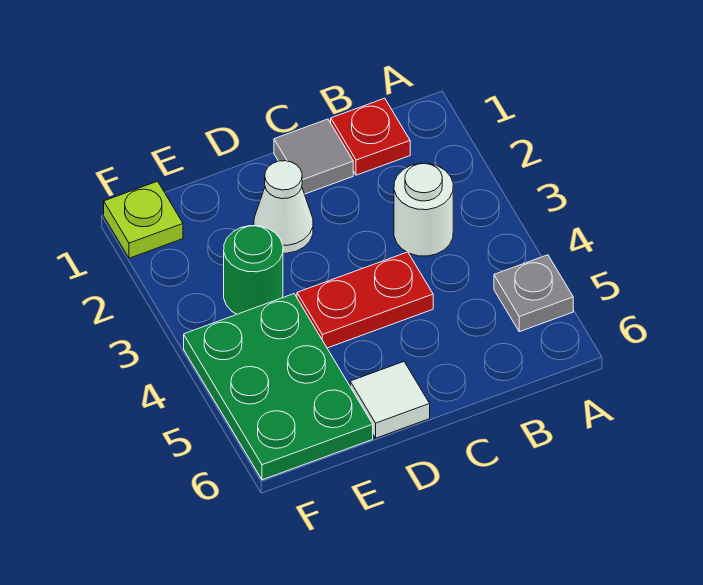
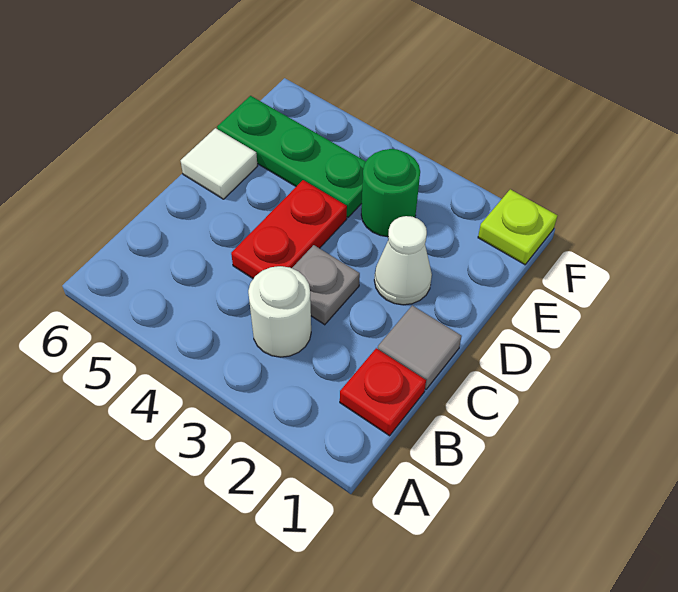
grey 1x1 plate [494,255,573,332] -> grey 1x1 plate moved to [292,245,360,325]
green 2x3 plate [184,294,373,480] -> green 1x3 plate [217,96,366,217]

